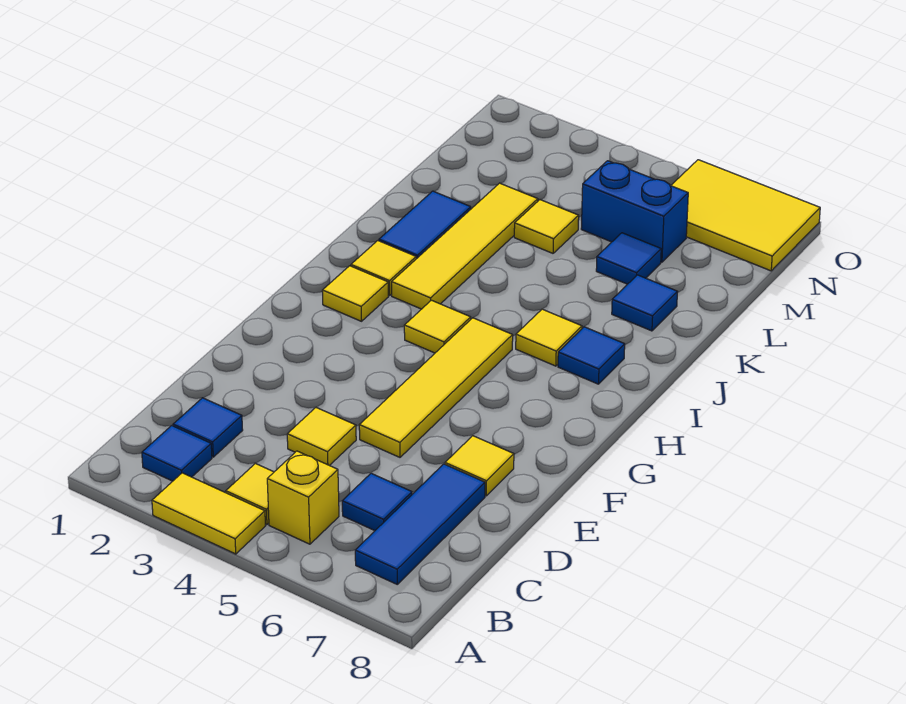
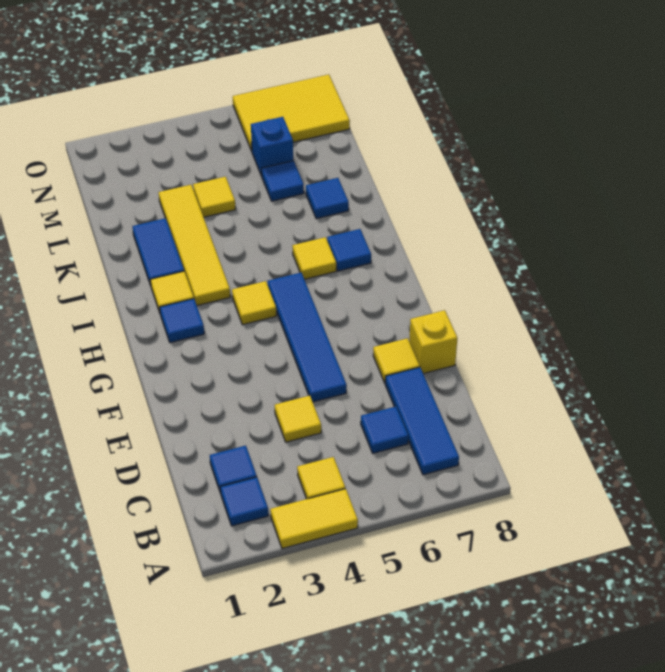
yellow 1x1 brick [267,451,339,544] -> yellow 1x1 brick moved to [409,310,457,374]
yellow 1x4 tile [359,318,513,457] -> blue 1x4 tile [268,273,347,402]
yellow 1x1 tile [322,266,388,321] -> blue 1x1 tile [160,299,204,343]
blue 1x2 brick [581,161,688,262] -> blue 1x1 brick [251,117,293,176]

